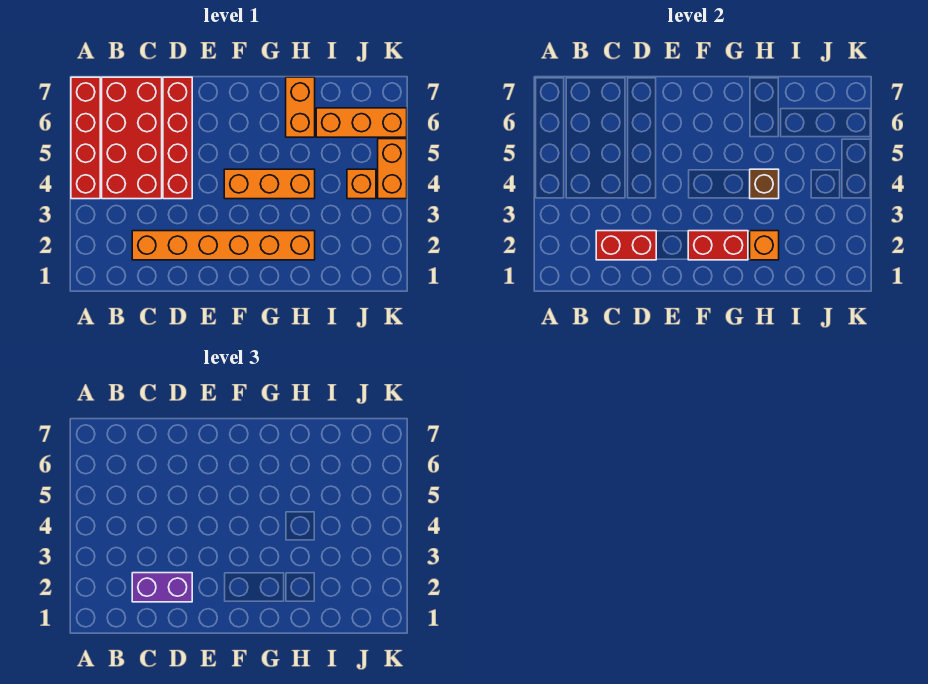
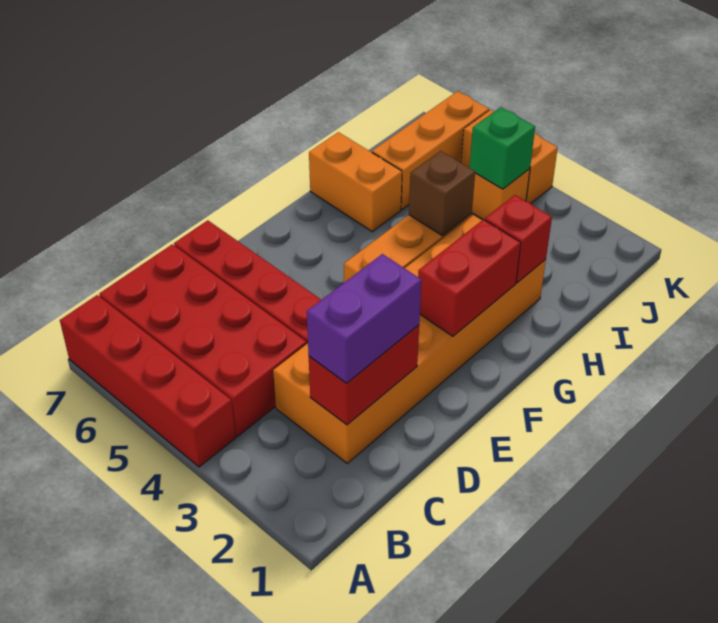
orange 1x6 brick [132,231,315,260] -> orange 2x6 brick [273,215,546,463]
orange 1x1 brick [750,231,779,260] -> red 1x1 brick [485,195,552,283]
none -> green 1x1 brick [469,107,535,189]

